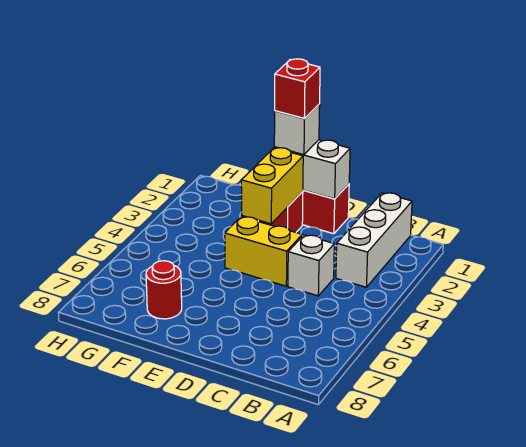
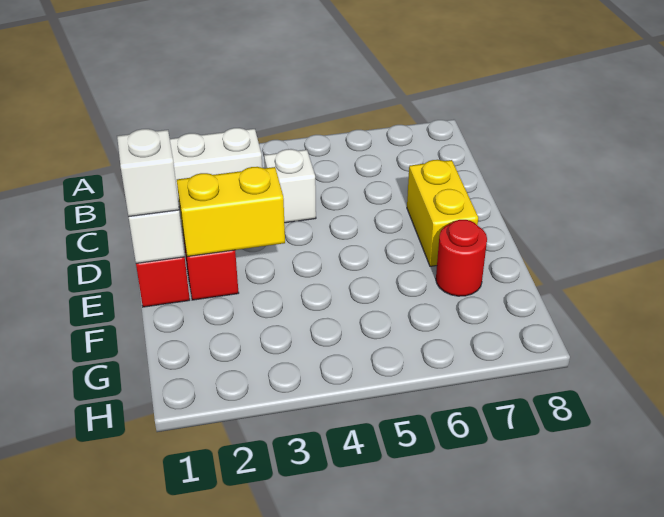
yellow 1x2 brick [225,217,302,286] -> yellow 1x2 brick moved to [407,160,478,266]
red 1x1 brick [275,59,320,119] -> none

